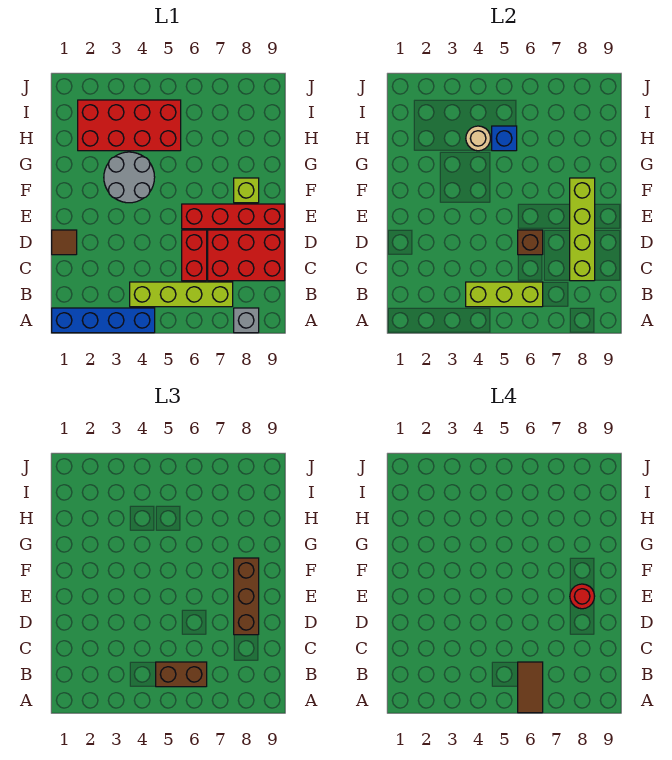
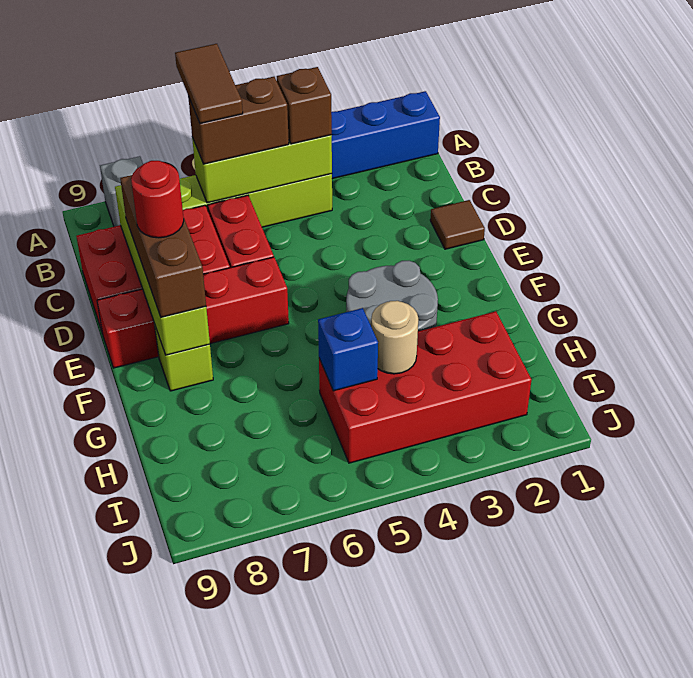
brown 1x1 brick [518,230,543,255] -> brown 1x1 brick moved to [277,67,332,144]

